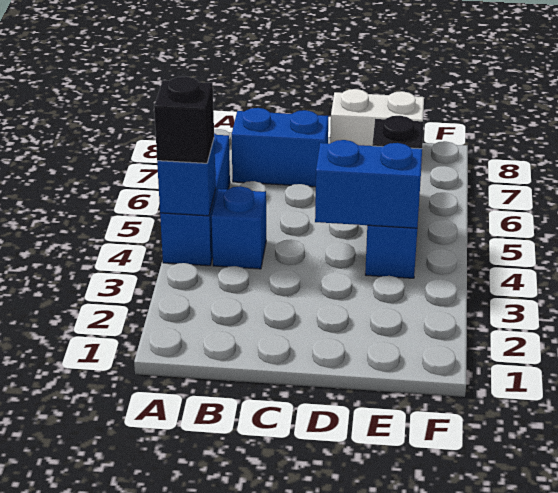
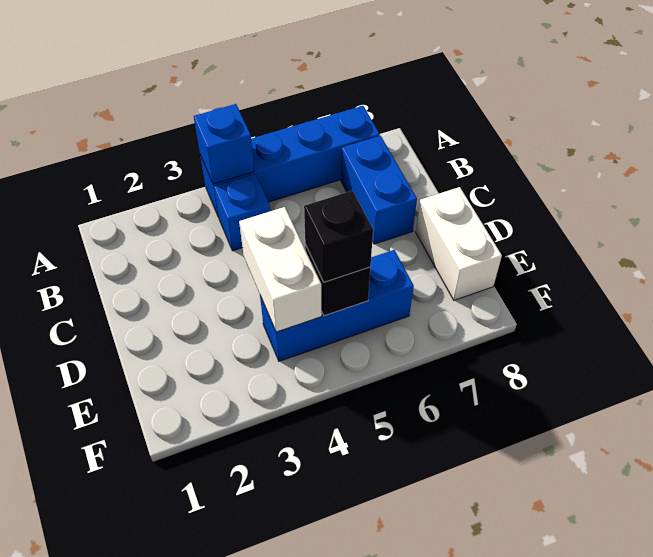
blue 1x3 brick [160,133,230,266] -> blue 1x4 brick [200,106,380,217]
black 1x1 brick [154,76,214,163] -> black 1x1 brick moved to [304,191,373,282]
blue 1x2 brick [315,140,422,228] -> white 1x2 brick [239,207,322,332]

